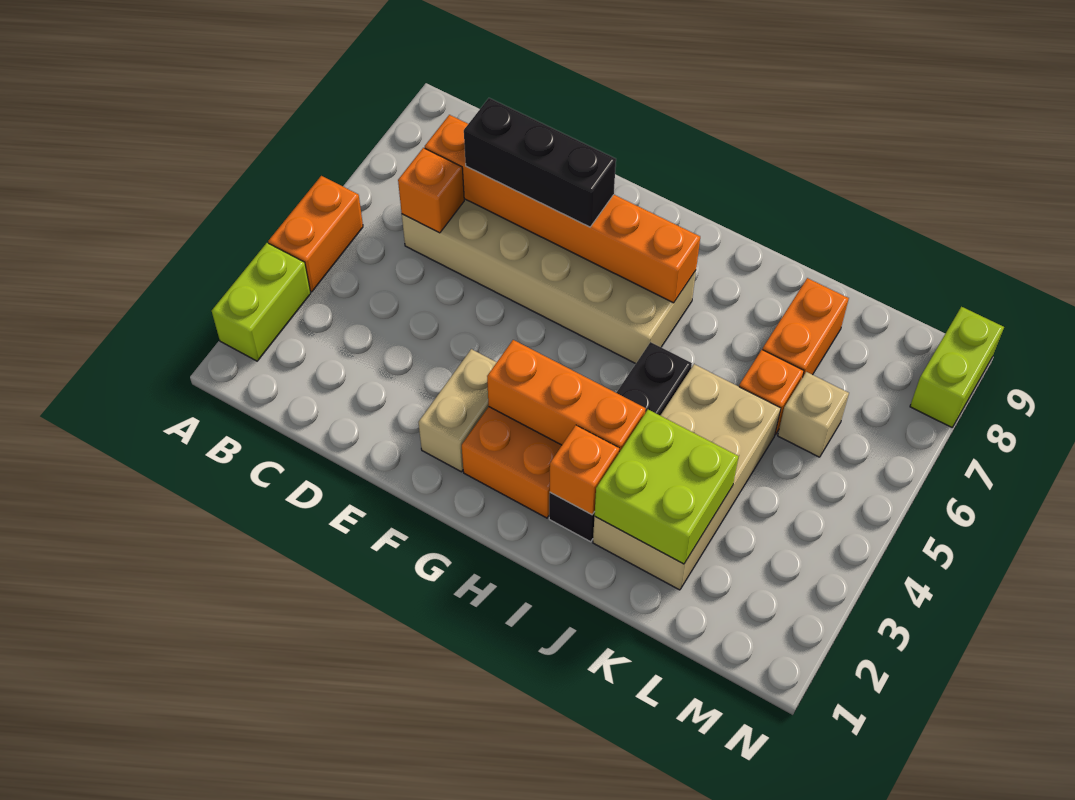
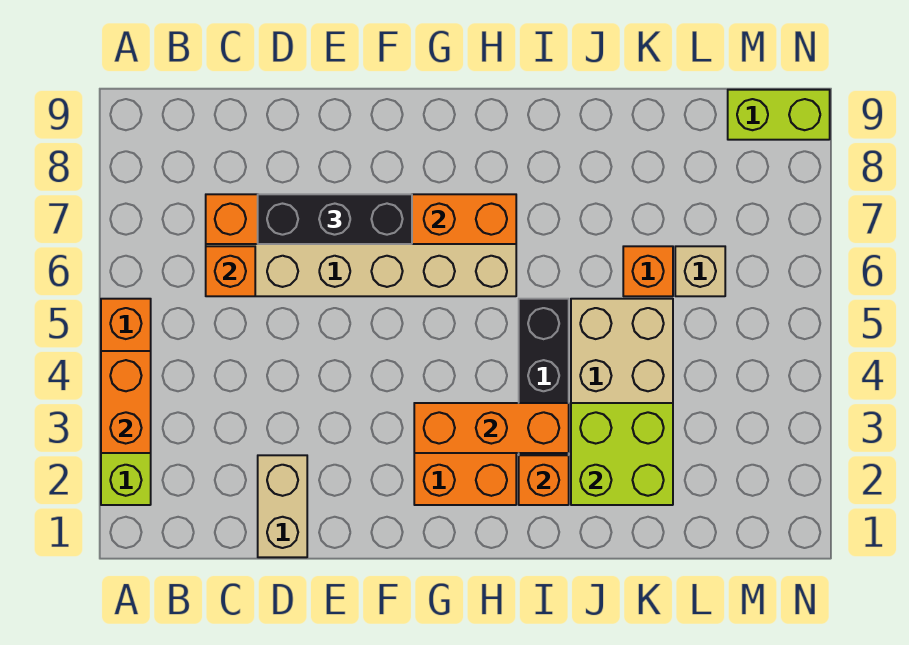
tan 1x2 brick [418,349,497,472] -> tan 1x2 brick moved to [258,455,307,557]
orange 1x2 brick [763,278,849,376] -> orange 1x2 brick moved to [101,351,151,453]
lime 1x2 brick [910,307,1004,427] -> lime 1x2 brick turned to [728,90,830,140]

